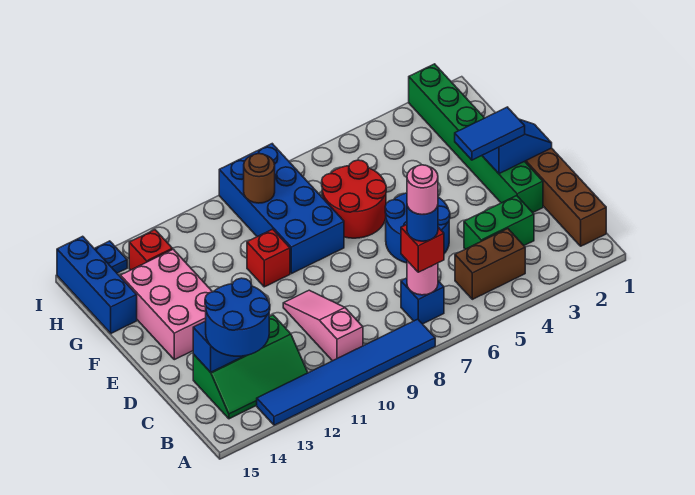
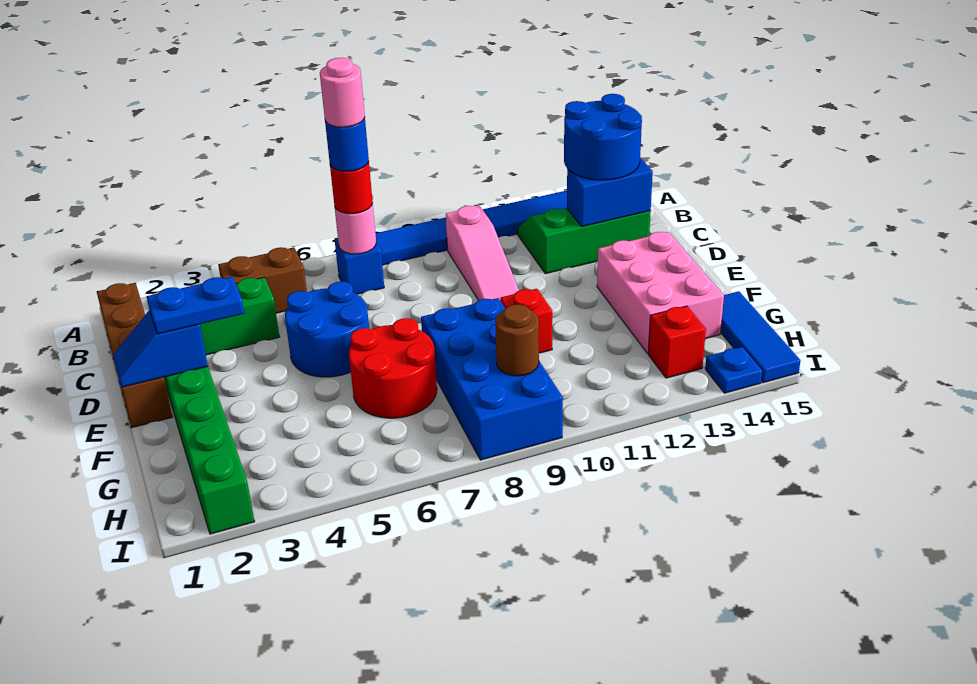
red 1x1 brick [401,225,444,272] -> red 1x1 round brick [330,162,373,214]
blue 1x2 tile [455,107,525,160] -> blue 1x2 plate [146,277,244,334]
blue 1x3 brick [57,236,137,333] -> blue 1x3 tile [720,291,801,383]

